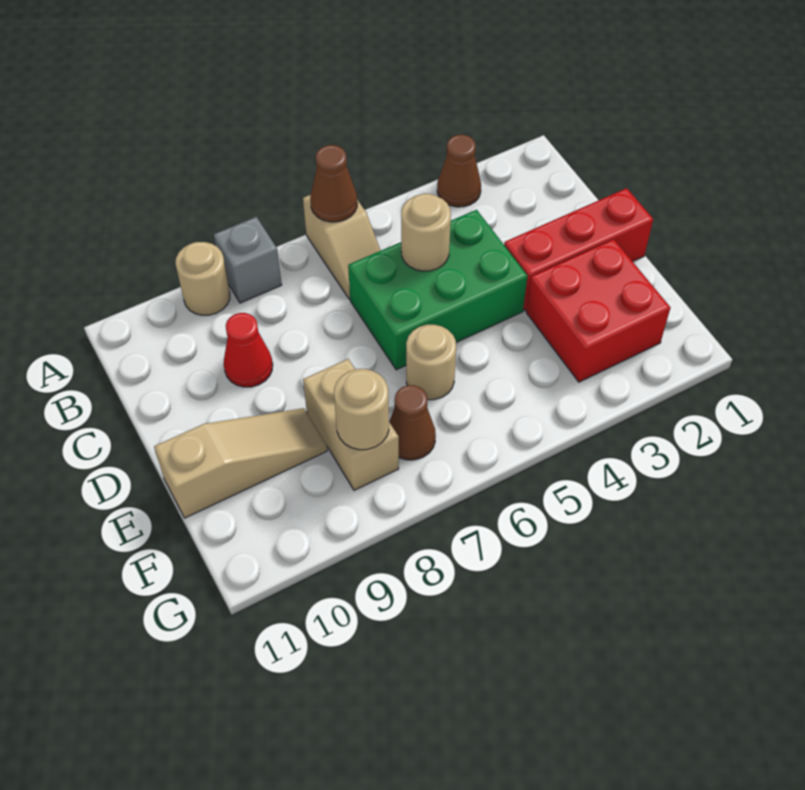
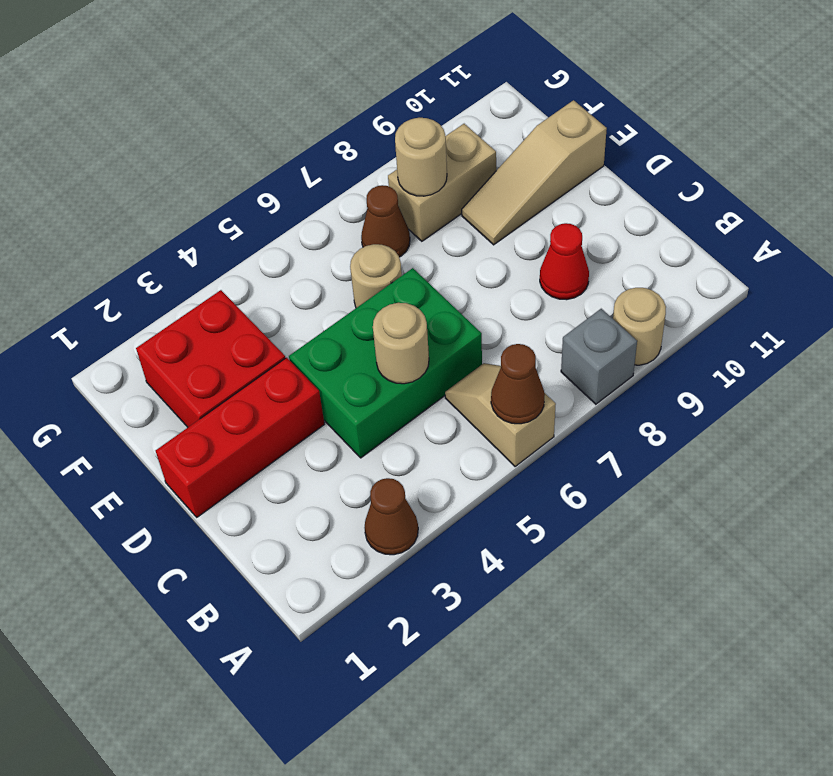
tan 1x2 brick [303,359,399,490] -> tan 1x2 brick turned to [388,124,496,241]

